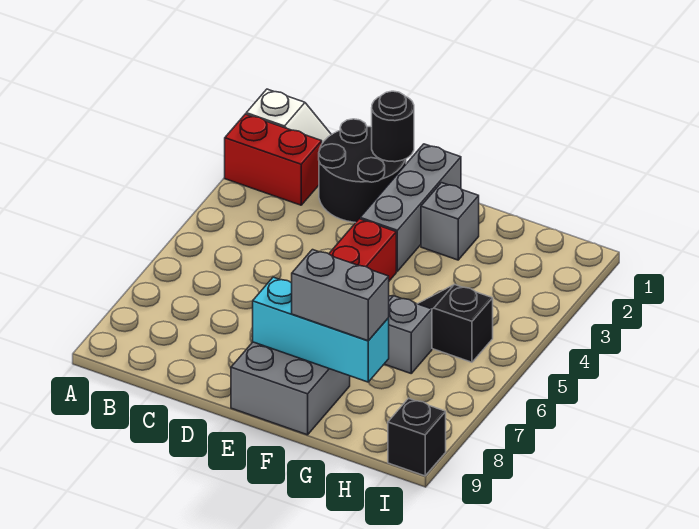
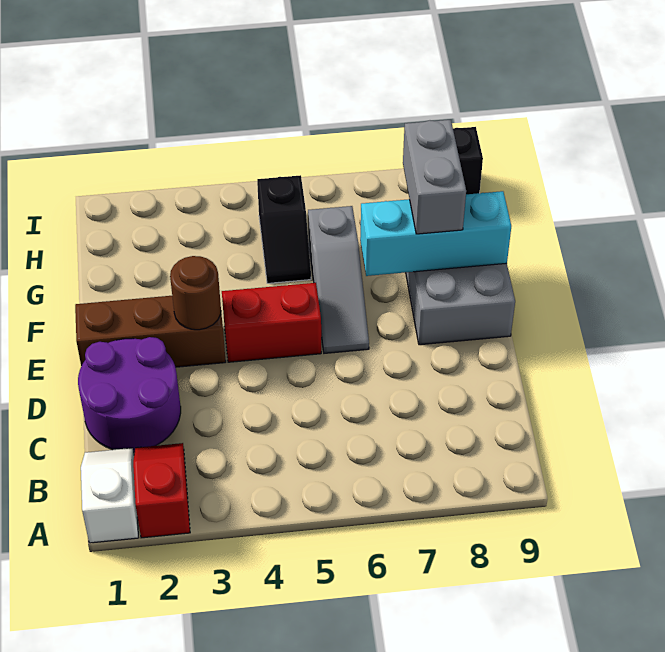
red 1x2 brick [225,114,322,205] -> red 1x2 slope [133,443,190,538]
black 2x2 round brick [319,119,406,223] -> purple 2x2 round brick [78,337,181,452]
black 1x1 round brick [372,91,414,162] -> none
grey 1x3 brick [360,144,461,271] -> brown 1x3 brick [75,296,226,367]
none -> brown 1x1 round brick [170,256,221,330]
cyan 1x3 brick [253,277,389,382] -> cyan 1x3 brick turned to [360,191,511,276]
grey 1x1 brick [421,183,479,260] -> none

